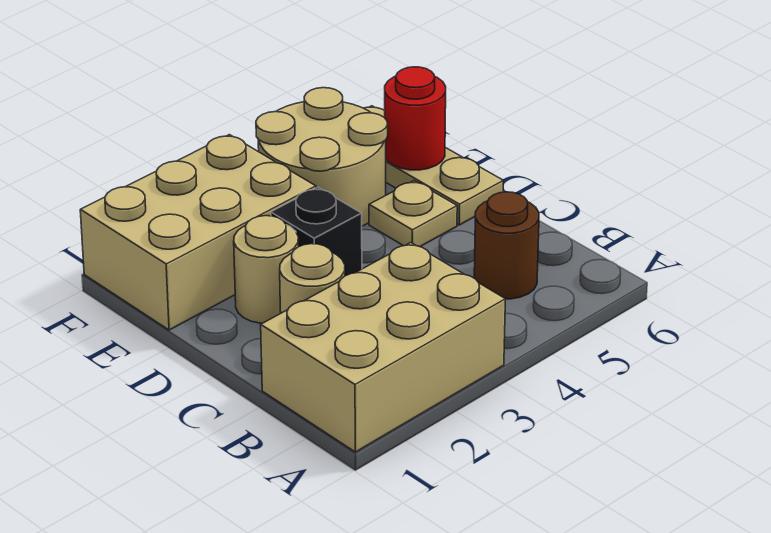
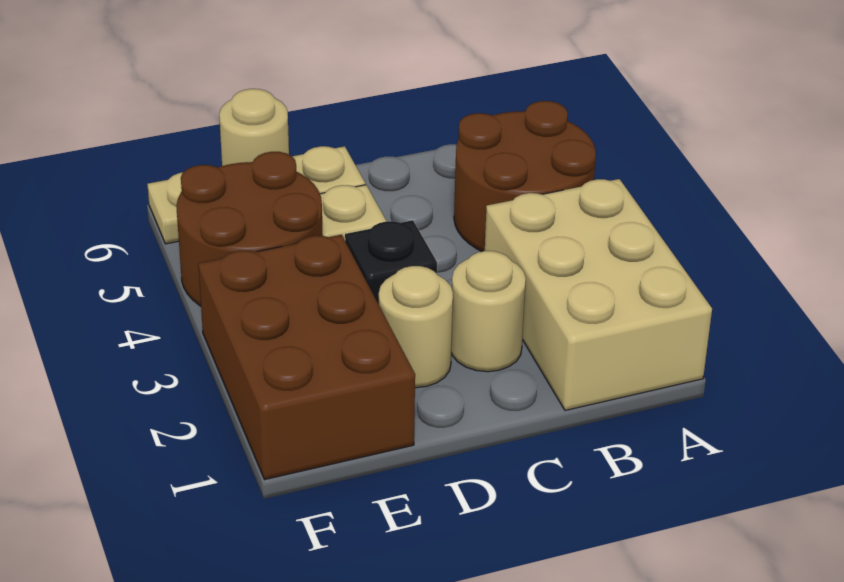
brown 1x1 round brick [474,192,539,299] -> brown 2x2 round brick [454,101,596,251]
tan 2x3 brick [80,135,316,330] -> brown 2x3 brick [198,235,415,479]
tan 2x2 round brick [256,88,388,226] -> brown 2x2 round brick [177,152,323,306]
red 1x1 round brick [385,67,446,170] -> tan 1x1 round brick [219,89,289,166]

